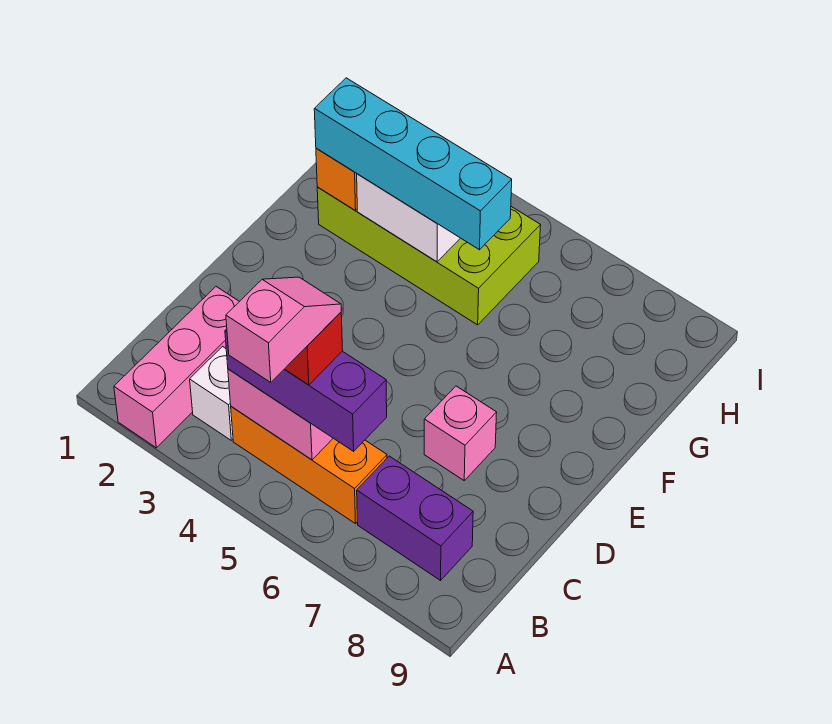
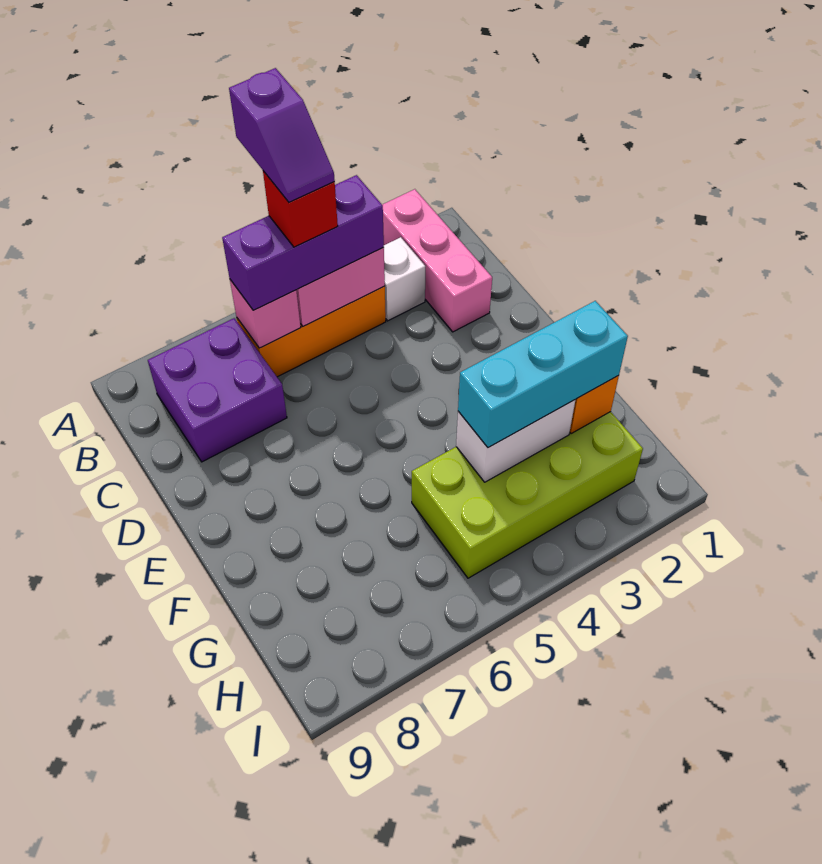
pink 1x2 slope [226,277,341,382] -> purple 1x2 slope [229,68,335,202]
purple 1x2 brick [357,456,473,580] -> purple 2x2 brick [148,318,287,462]
pink 1x1 brick [424,386,497,480] -> pink 1x1 brick moved to [230,280,301,348]
cyan 1x4 brick [314,78,512,250] -> cyan 1x3 brick [458,301,628,448]

